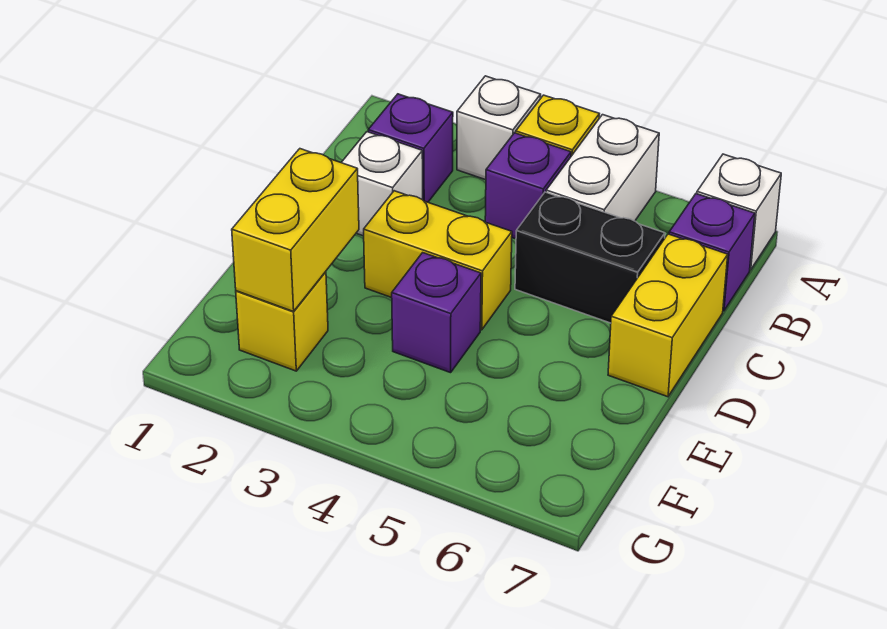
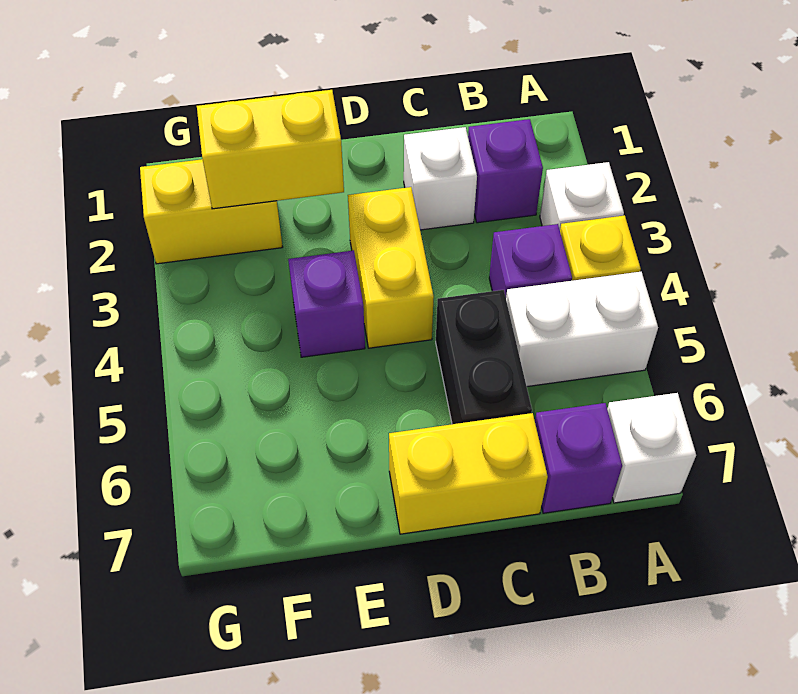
yellow 1x1 brick [236,272,328,371] -> yellow 1x2 brick [140,159,282,264]

